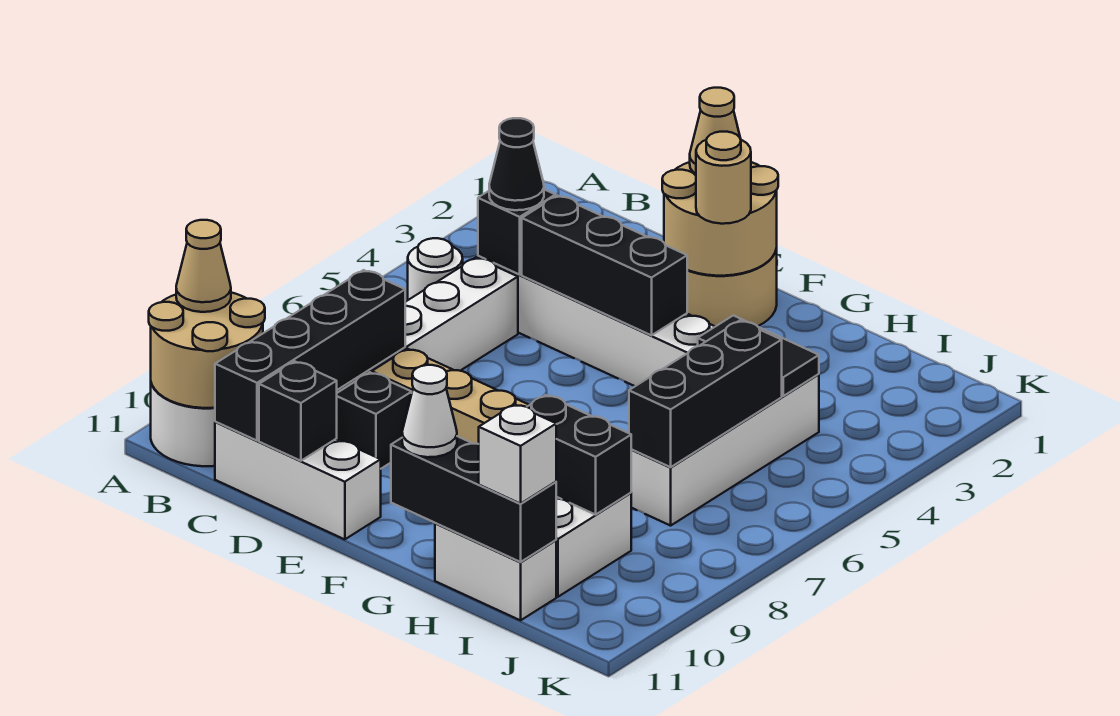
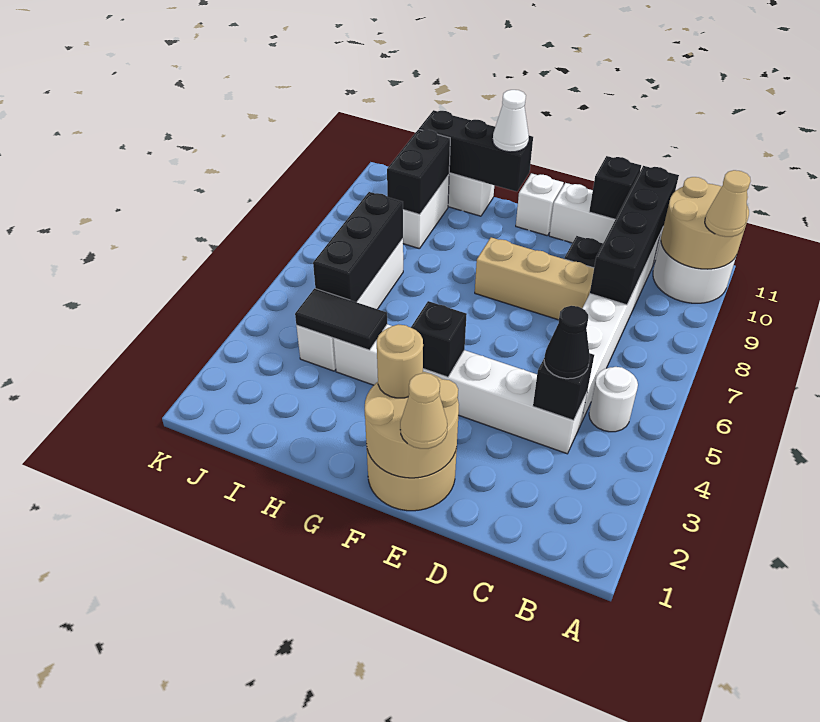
black 1x3 brick [522,196,687,335] -> black 1x1 brick [411,301,467,377]
black 1x2 brick [527,395,631,515] -> black 1x2 brick turned to [387,129,450,215]
white 1x1 brick [479,404,556,504] -> white 1x1 brick moved to [516,173,563,236]

